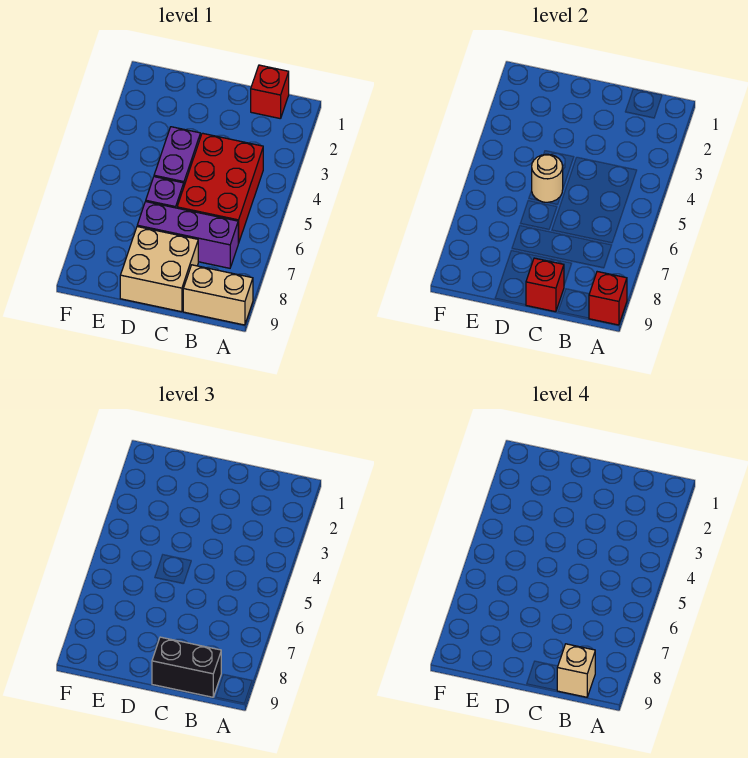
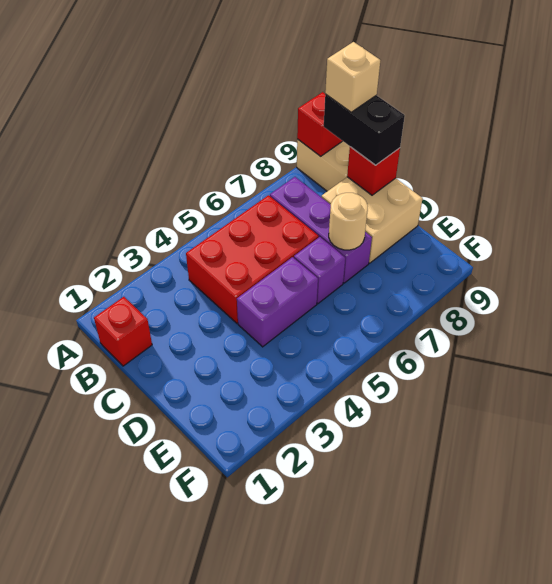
tan 1x1 round brick [532,154,563,202] -> tan 1x1 round brick moved to [329,193,368,250]

